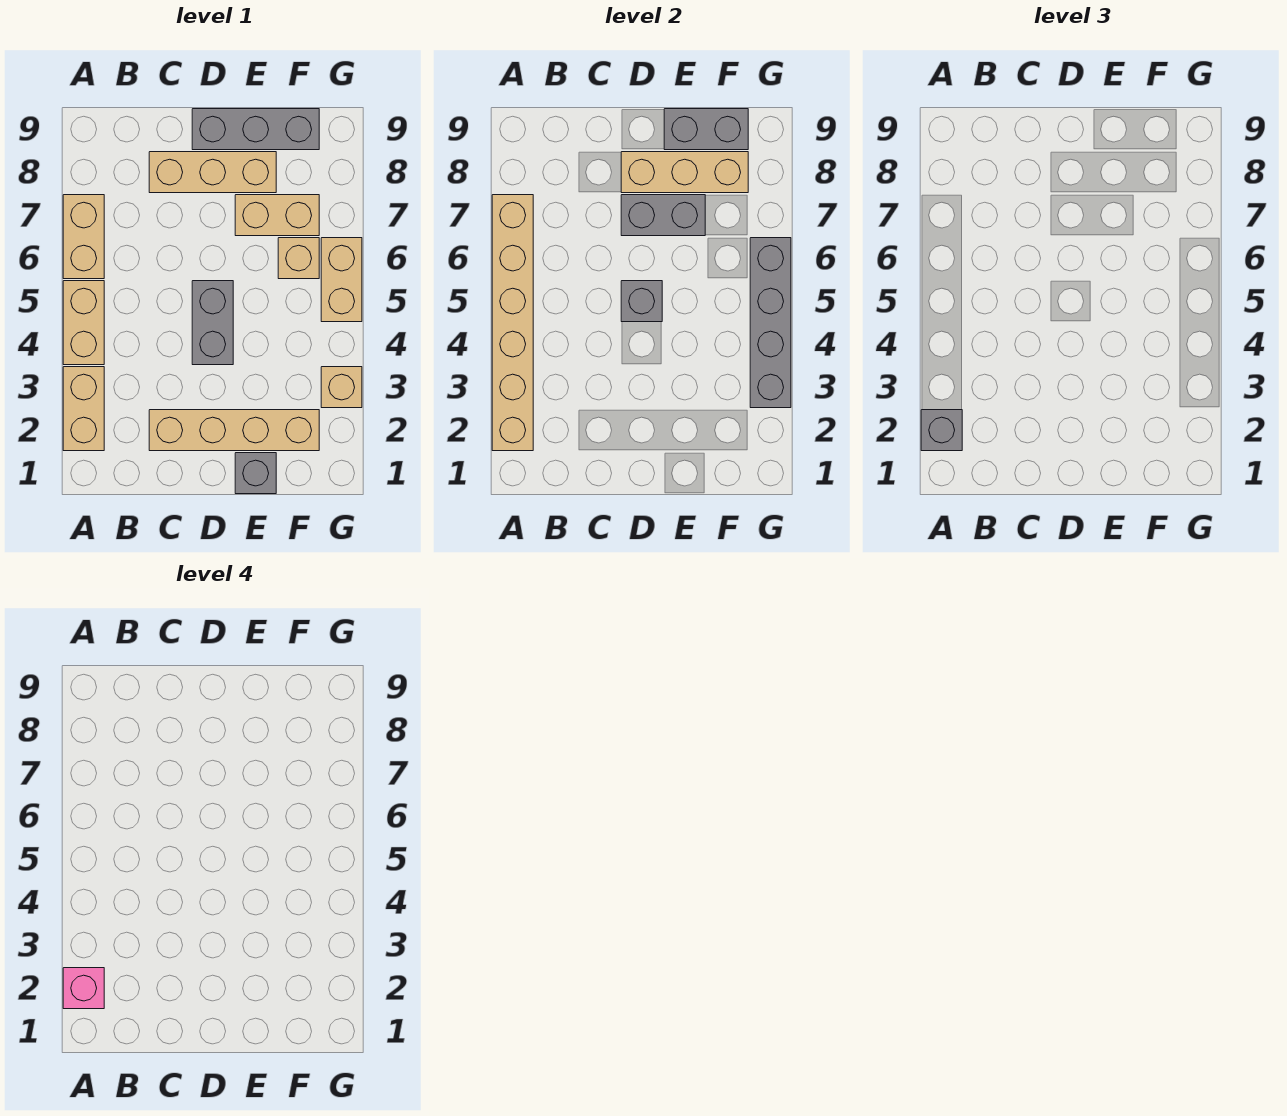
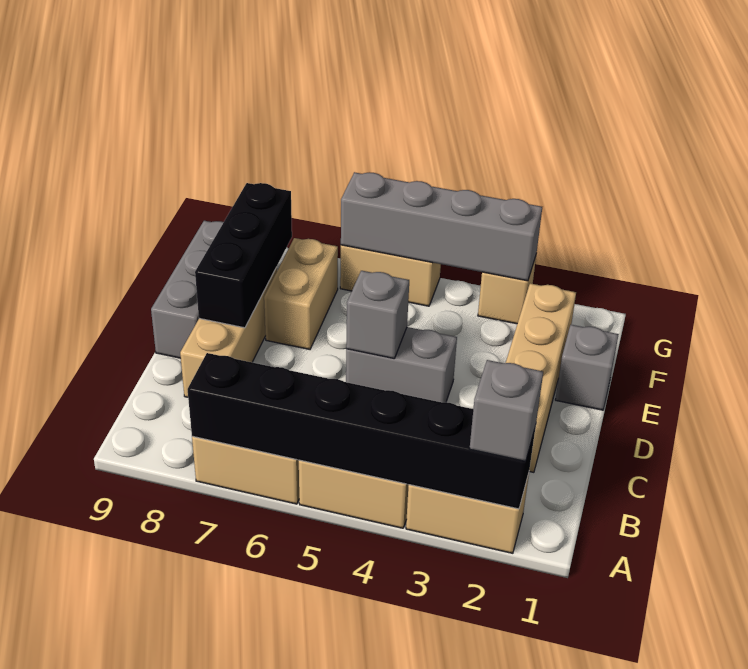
tan 1x6 brick [492,195,533,451] -> black 1x6 brick [188,353,536,509]
pink 1x1 brick [63,968,104,1009] -> none
grey 1x2 brick [621,195,705,236] -> none
tan 1x3 brick [621,152,748,193] -> black 1x3 brick [195,183,292,328]
grey 1x2 brick [664,109,748,150] -> none
tan 1x1 brick [278,238,319,279] -> none

